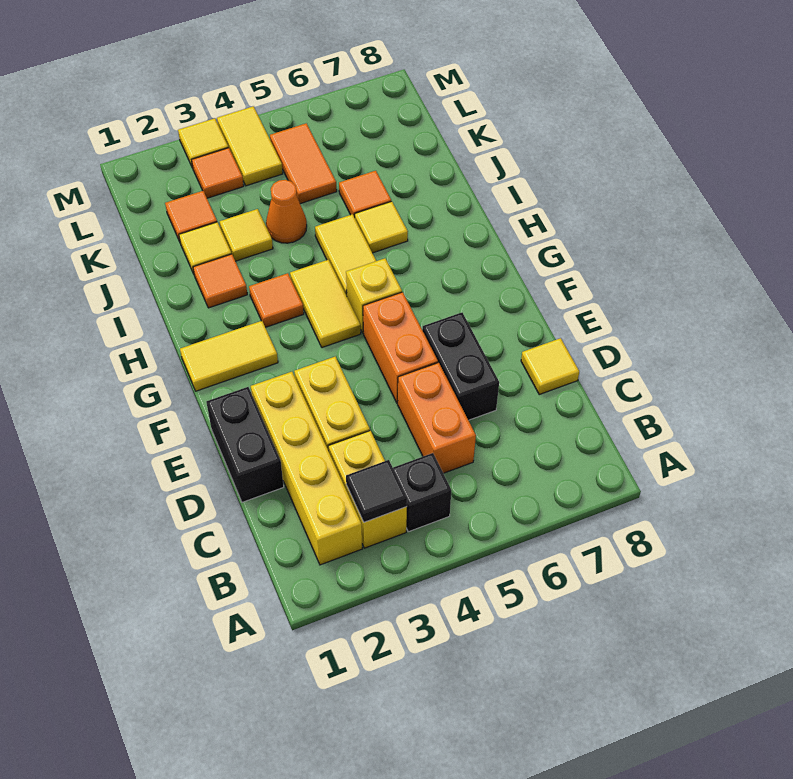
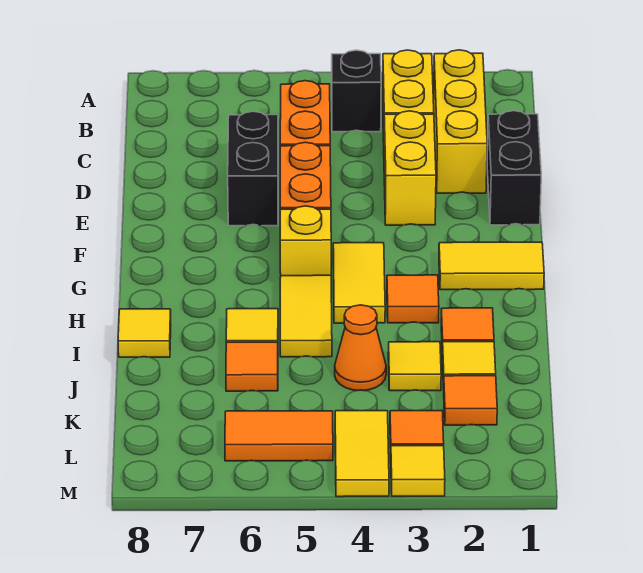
yellow 1x4 brick [251,372,362,565] -> yellow 1x3 brick [433,50,487,193]
black 1x1 tile [346,460,407,522] -> none
yellow 1x1 tile [521,338,579,394] -> yellow 1x1 tile moved to [118,309,171,357]
orange 1x2 tile [270,123,337,204] -> orange 1x2 tile turned to [225,411,333,461]

